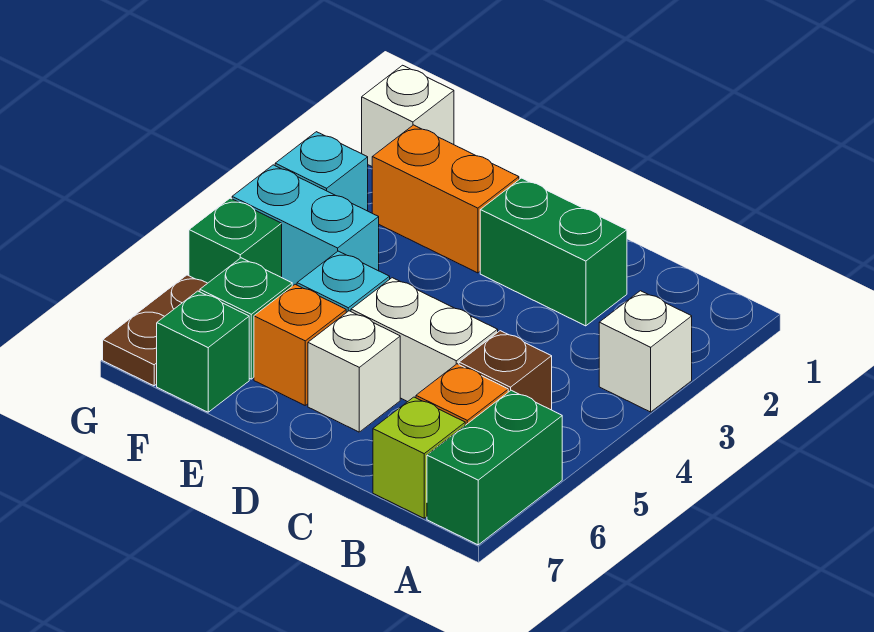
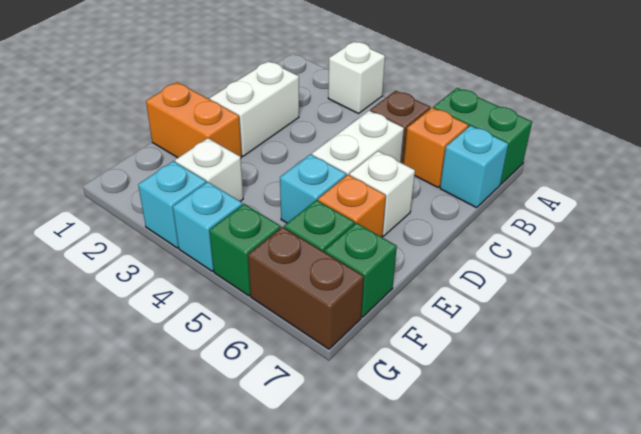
lime 1x1 brick [373,397,465,518] -> cyan 1x1 brick [440,126,508,208]
green 1x2 brick [480,178,627,326] -> white 1x2 brick [210,61,299,156]
orange 1x2 brick [372,125,519,273] -> orange 1x2 brick turned to [146,82,242,158]
cyan 1x2 brick [232,165,379,286] -> cyan 1x1 brick [173,182,242,271]
white 1x1 brick [362,65,454,166] -> white 1x1 brick moved to [175,138,243,201]
brown 1x2 plate [103,275,207,386] -> brown 1x2 brick [248,227,364,349]

